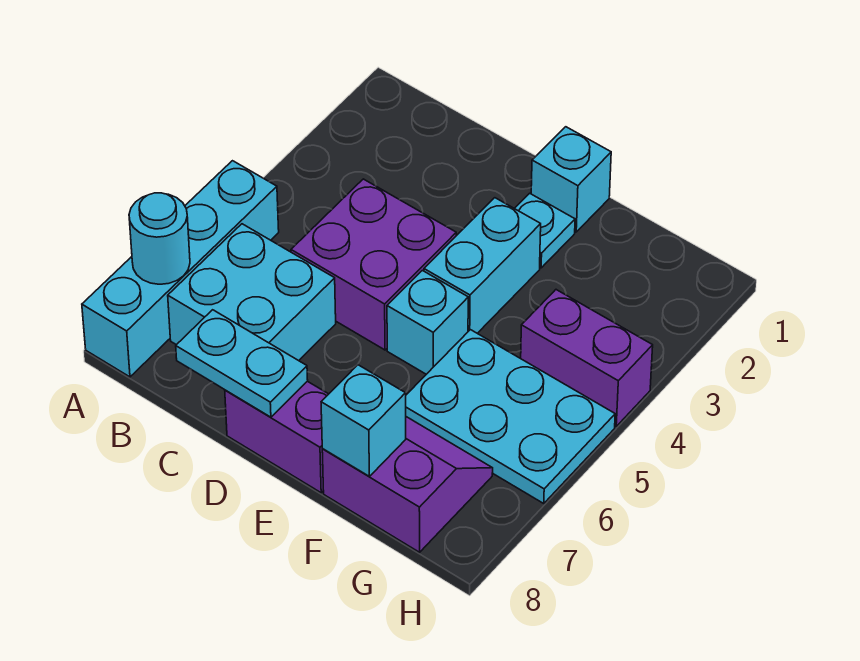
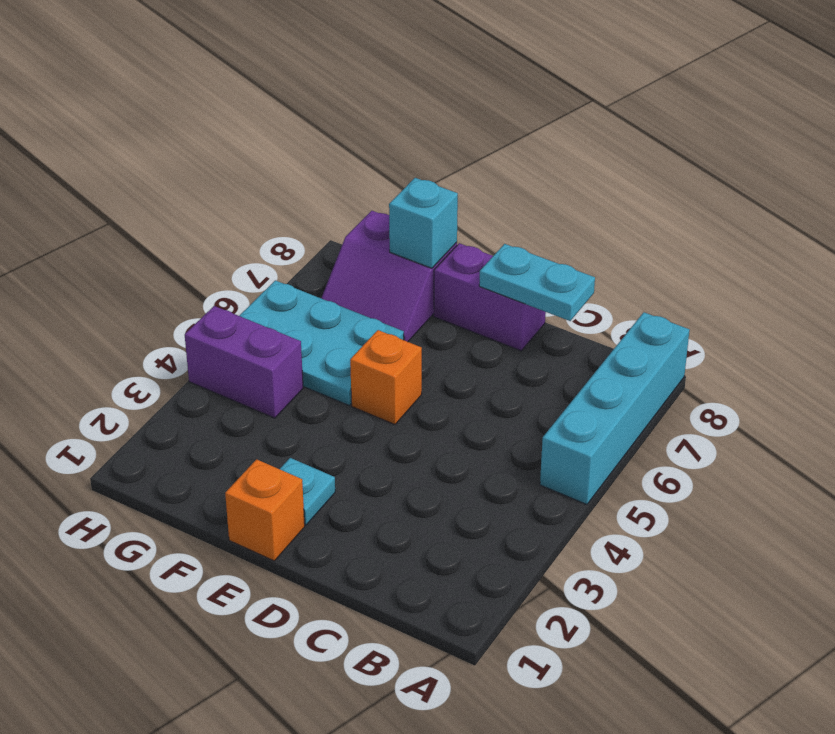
cyan 1x1 round brick [129,193,190,284] -> none
cyan 2x2 brick [168,224,336,361] -> none
purple 2x2 brick [291,179,456,350] -> none
cyan 1x1 brick [531,127,611,232] -> orange 1x1 brick [225,459,305,561]
cyan 1x2 brick [424,198,541,333] -> none
cyan 1x1 brick [387,270,468,374] -> orange 1x1 brick [350,330,422,425]

